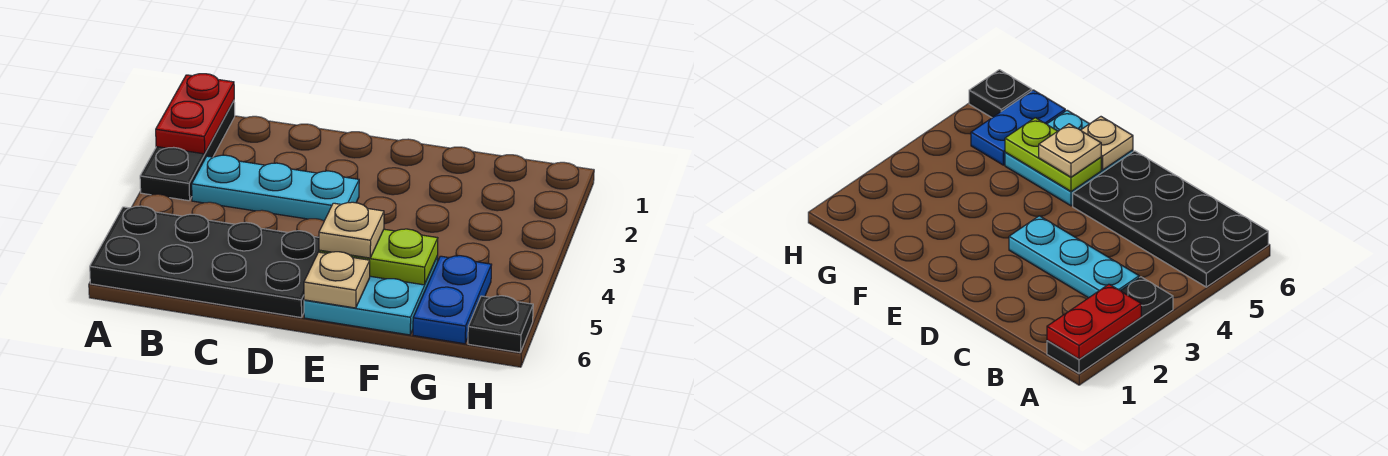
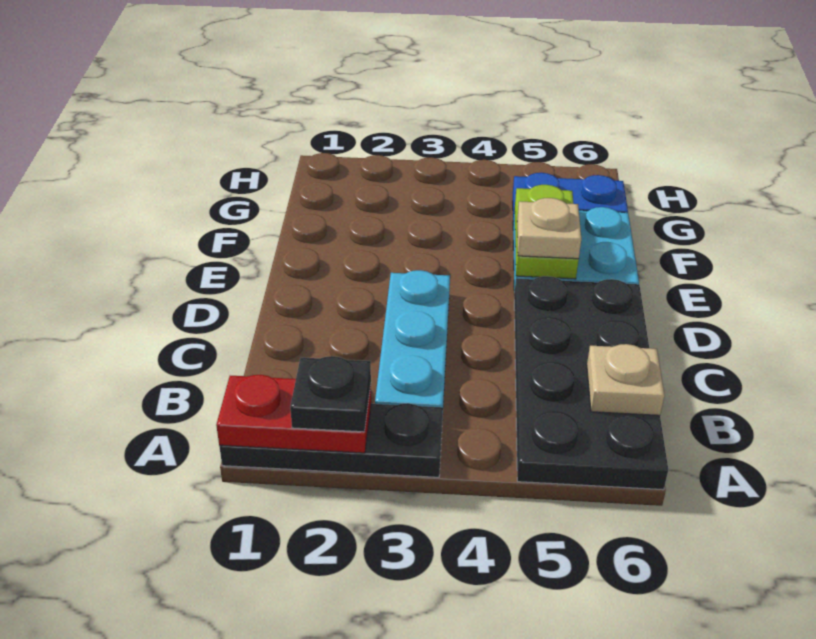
tan 1x1 plate [304,252,370,308] -> tan 1x1 plate moved to [587,344,665,415]
black 1x1 plate [468,296,533,353] -> black 1x1 plate moved to [290,356,371,432]

